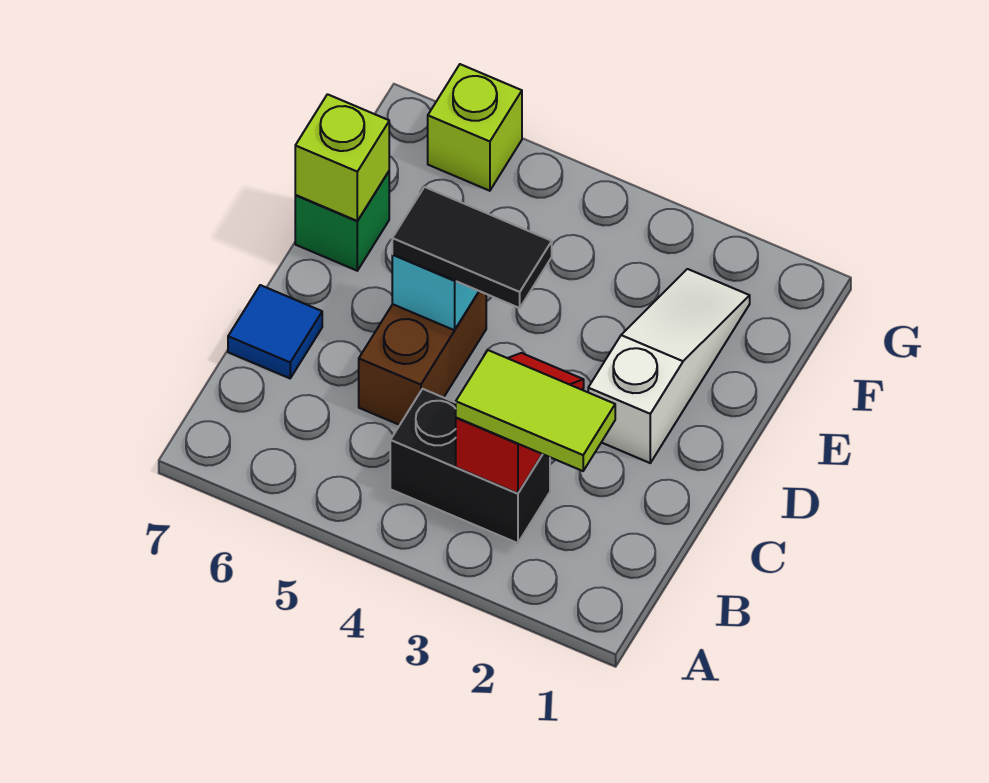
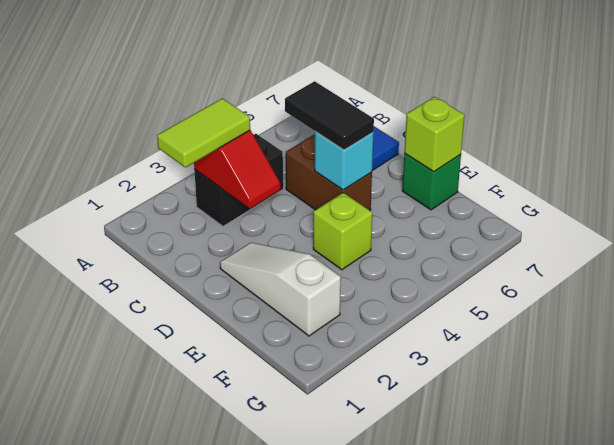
white 1x3 slope [588,269,750,463] -> white 1x3 slope turned to [220,243,341,336]
black 1x2 tile [392,187,552,308] -> black 1x2 tile turned to [285,81,374,150]
lime 1x1 brick [428,64,522,191] -> lime 1x1 brick moved to [313,193,372,270]

